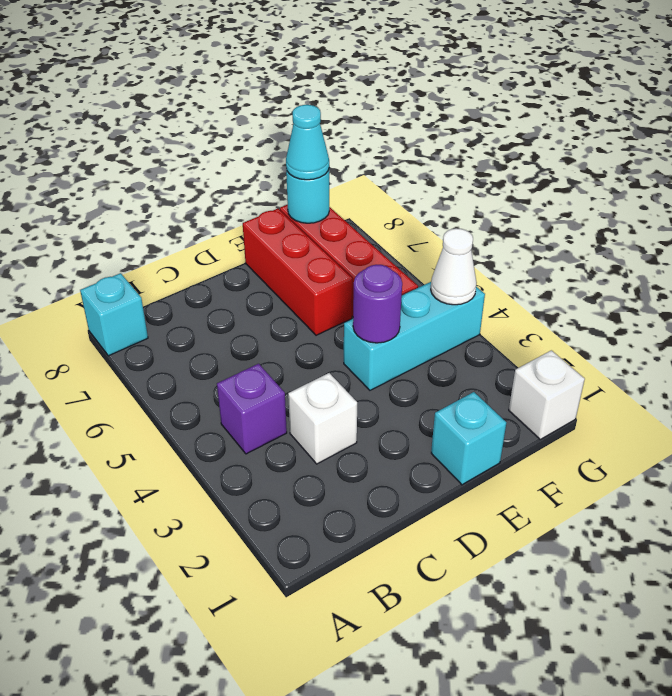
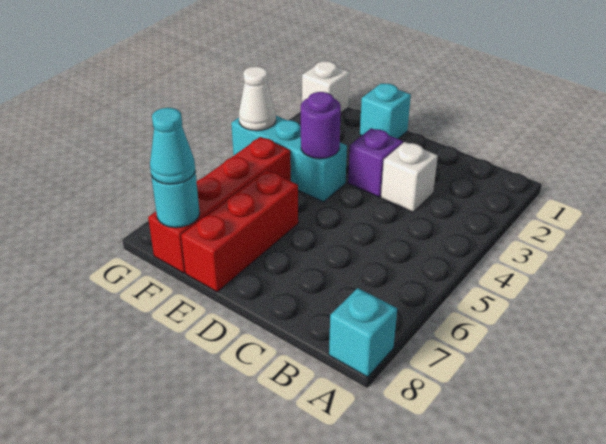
purple 1x1 brick [217,364,287,454] -> purple 1x1 brick moved to [348,128,403,197]

